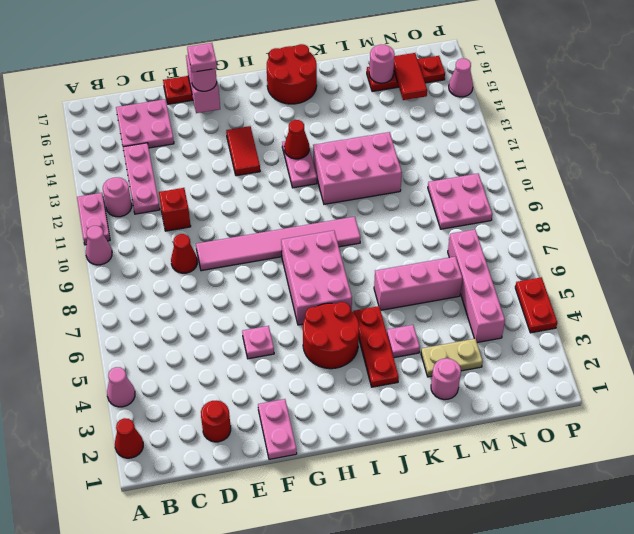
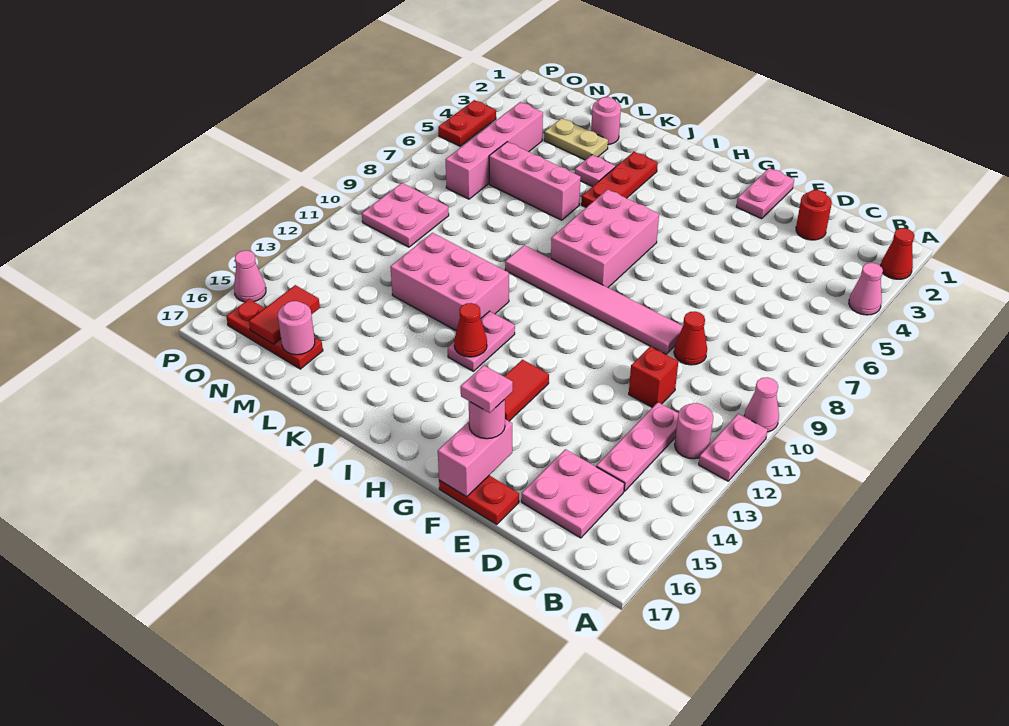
pink 1x1 plate [242,326,274,359] -> none
red 2x2 round brick [303,302,359,369] -> none
red 2x2 round brick [267,44,317,104] -> none

